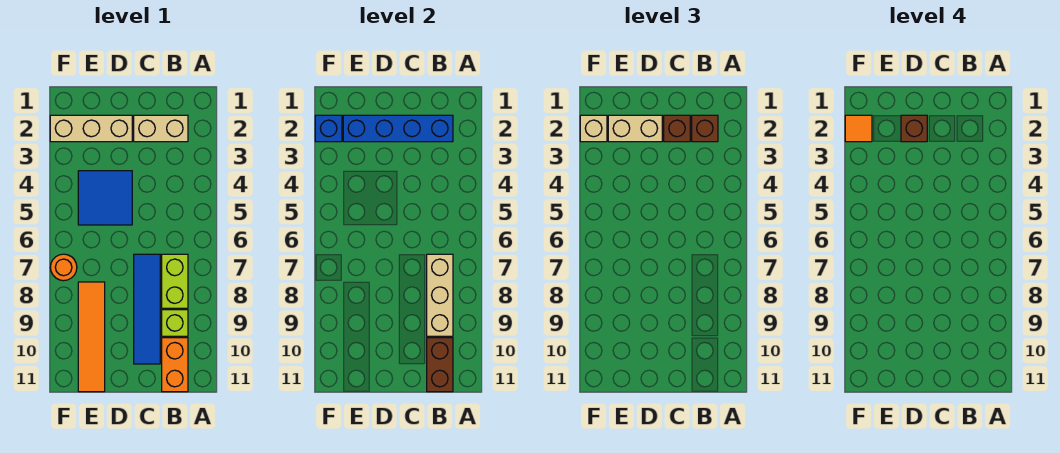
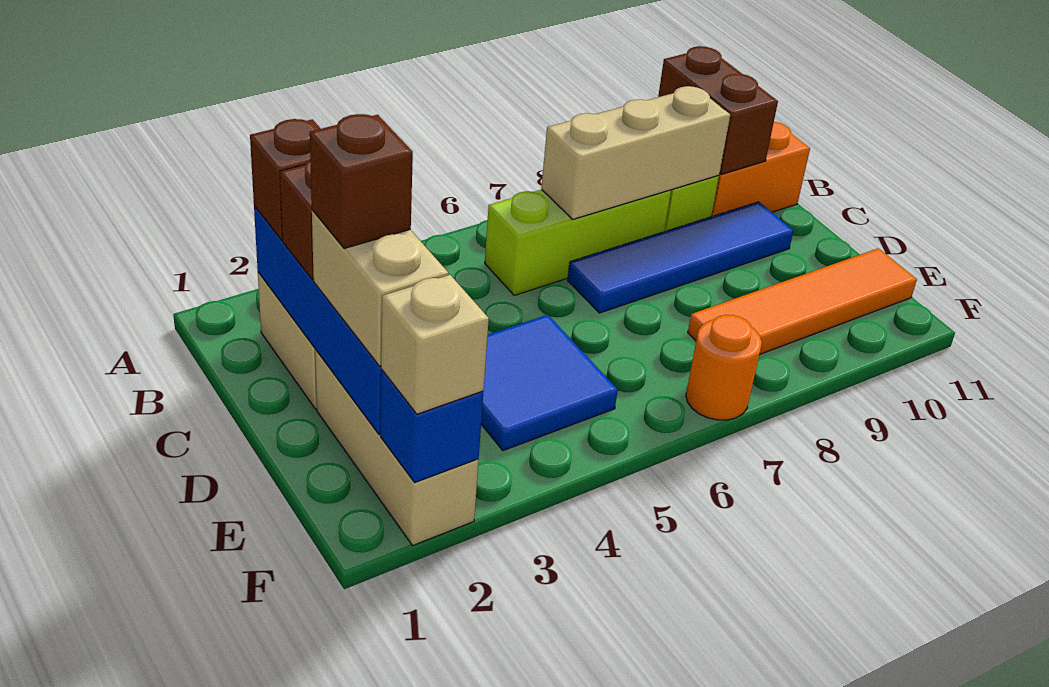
lime 1x2 brick [162,254,188,308] -> lime 1x3 brick [485,190,671,295]
brown 1x2 brick [427,338,453,392] -> brown 1x2 brick turned to [658,46,778,174]
orange 1x1 tile [845,115,872,142] -> none

